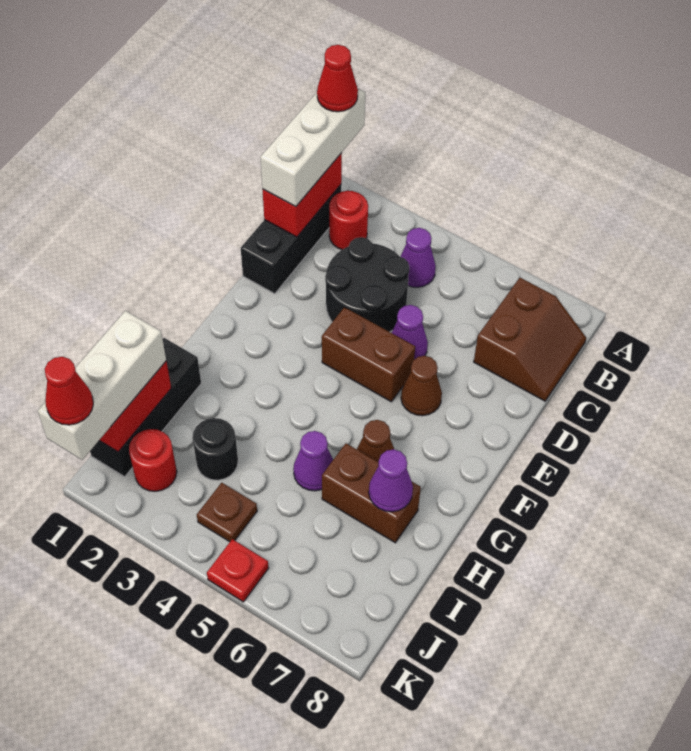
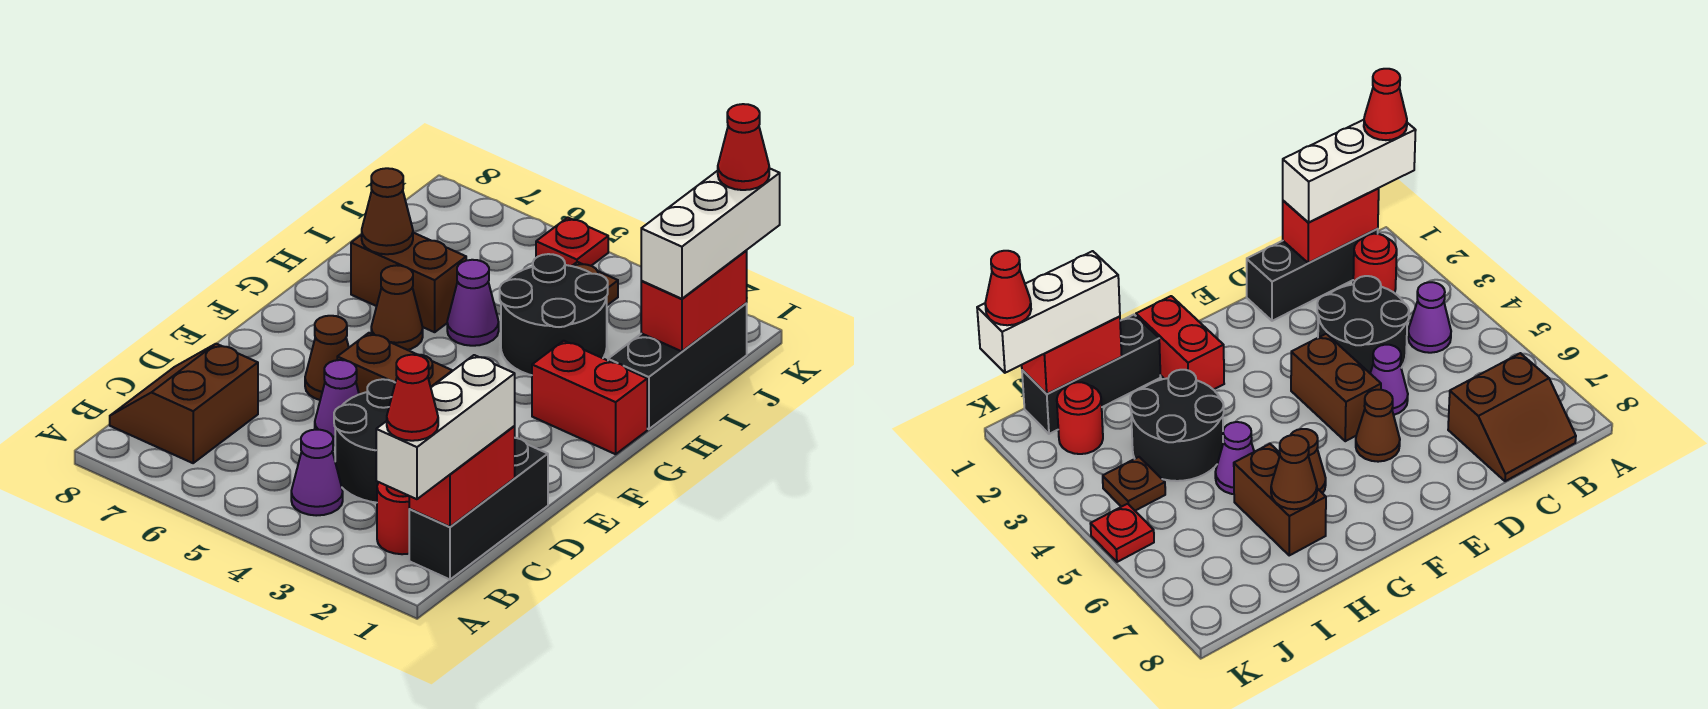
none -> red 1x2 brick [532,341,647,454]
purple 1x1 cone [369,449,413,512] -> brown 1x1 cone [362,168,413,254]
black 1x1 round brick [192,418,238,480] -> black 2x2 round brick [500,254,608,375]

